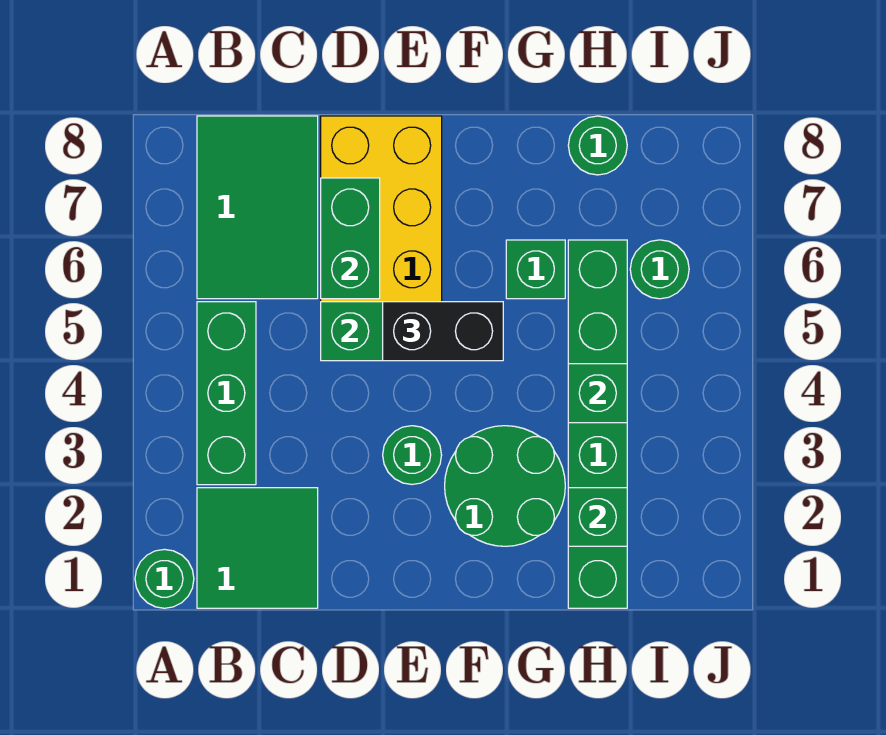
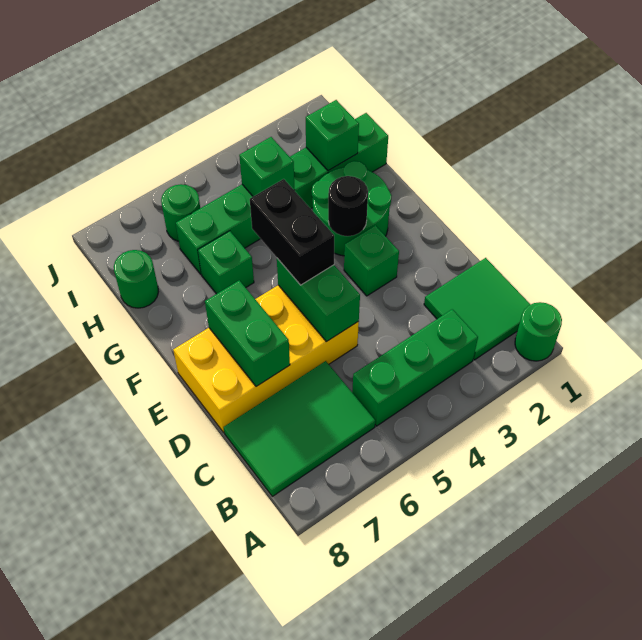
green 1x2 brick [321,178,380,299] -> green 1x2 brick turned to [205,280,290,387]
green 1x1 round brick [383,426,442,484] -> green 1x1 brick [344,226,399,296]
none -> black 1x1 round brick [328,176,368,236]

